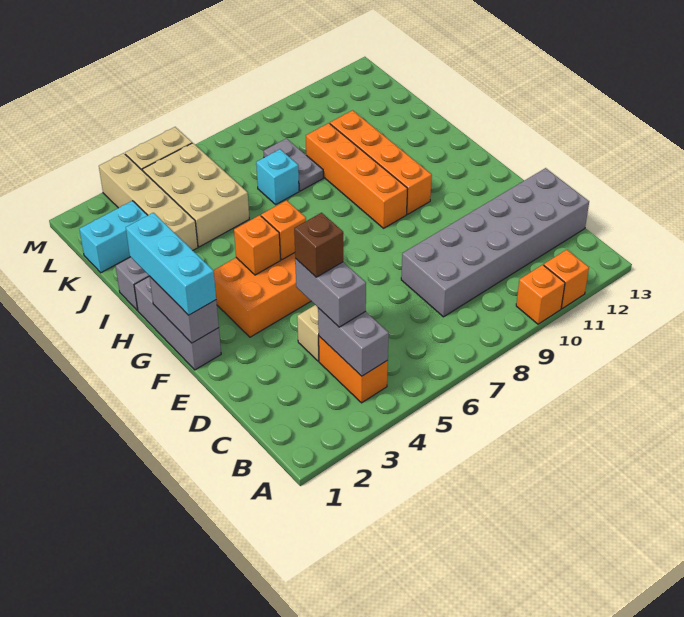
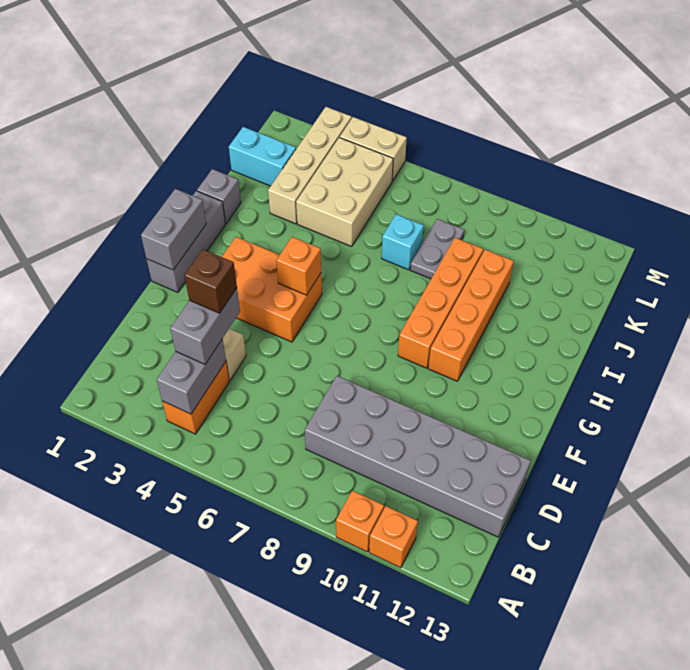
cyan 1x3 brick [126,213,216,315] -> none
orange 1x1 brick [234,215,280,275] -> none

